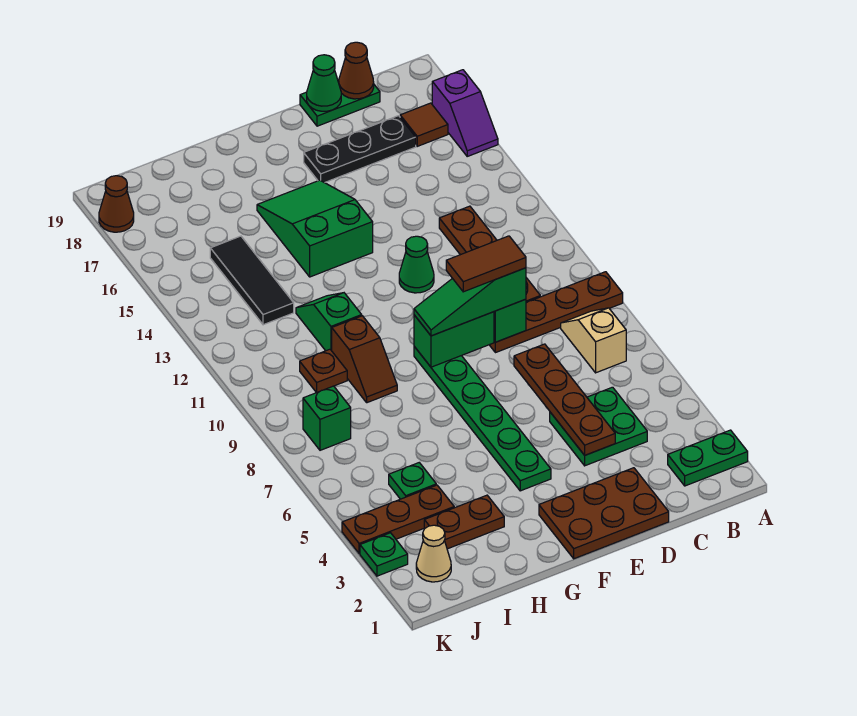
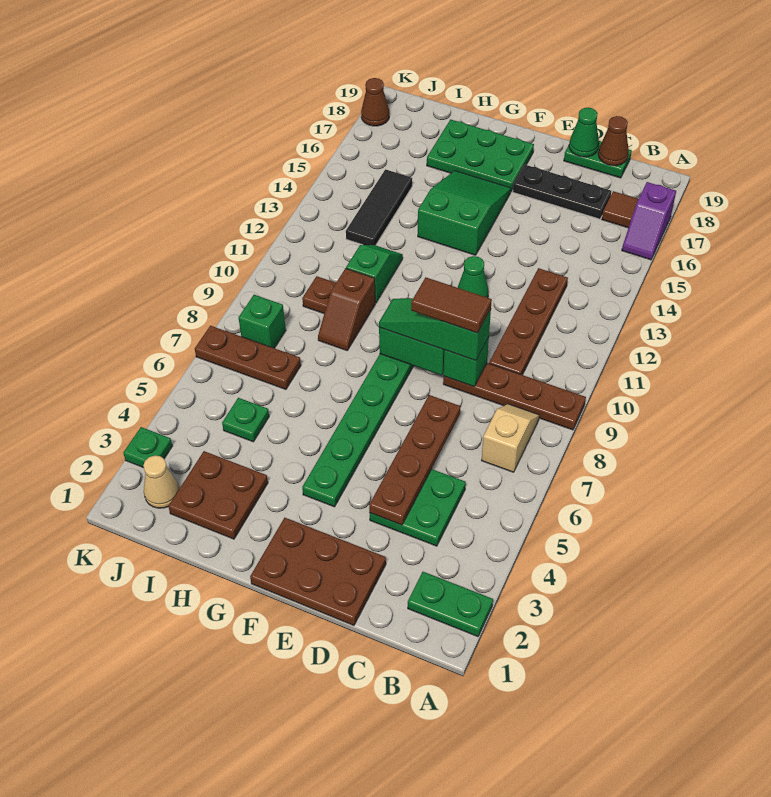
none -> green 2x3 plate [427,119,534,191]
brown 1x2 plate [424,495,504,549] -> brown 2x2 plate [168,451,268,539]
brown 1x3 plate [342,485,454,554] -> brown 1x3 plate moved to [195,326,301,389]

